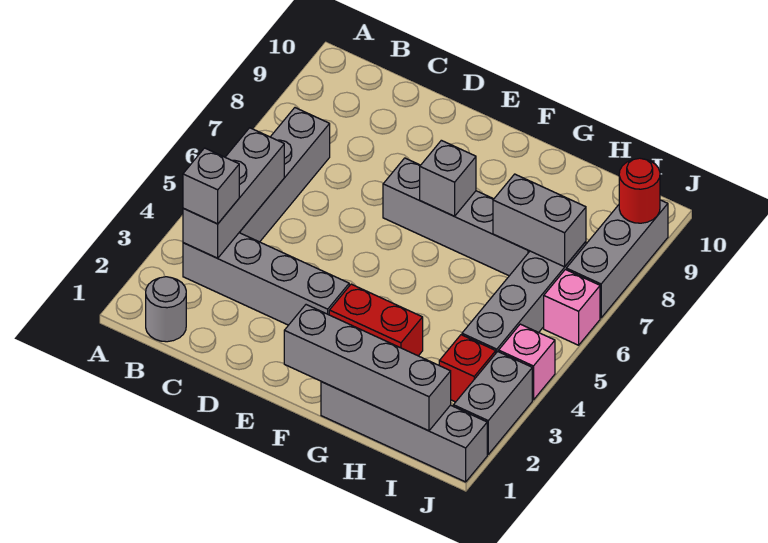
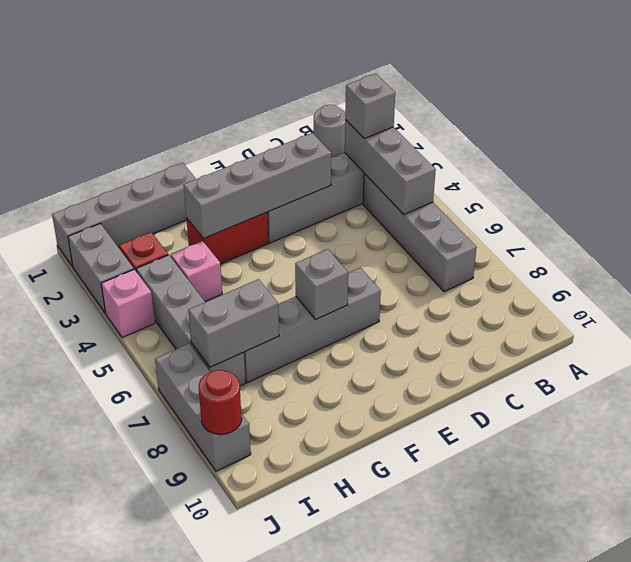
grey 1x4 brick [284,305,451,431] -> grey 1x4 brick moved to [184,133,331,239]
pink 1x1 brick [544,270,600,345] -> pink 1x1 brick moved to [171,241,222,302]

